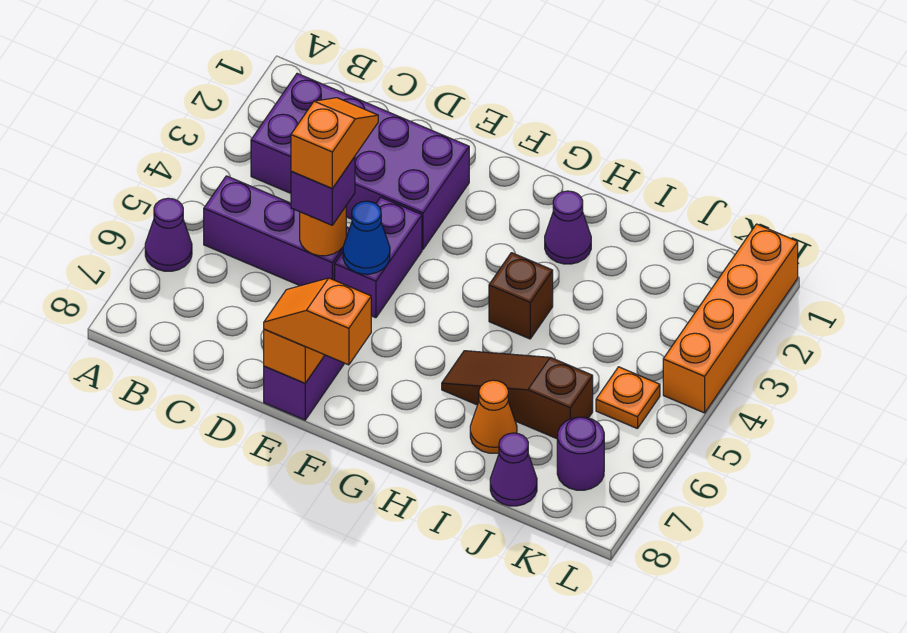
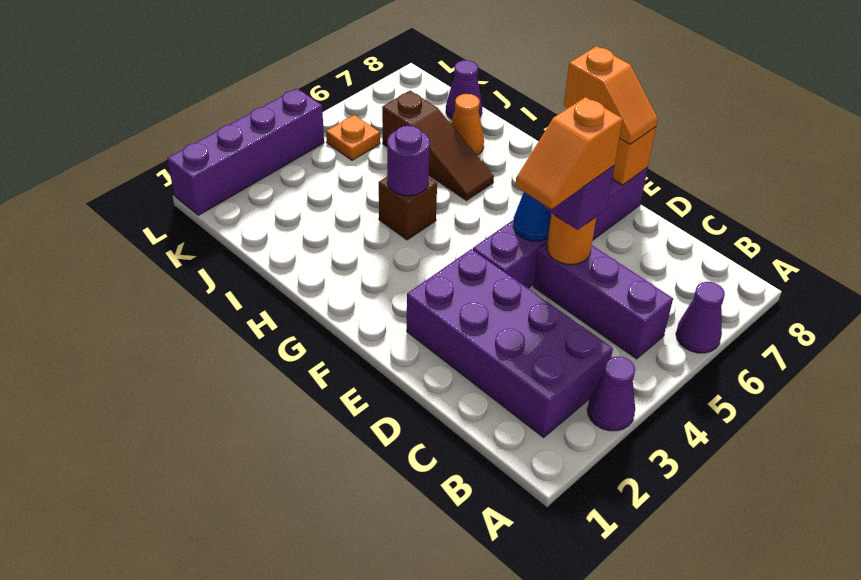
purple 1x1 cone [545,191,591,264] -> purple 1x1 cone moved to [587,357,635,431]
purple 1x1 round brick [557,417,604,490] -> purple 1x1 round brick moved to [387,126,430,196]
orange 1x4 brick [663,224,798,413] -> purple 1x4 brick [167,88,324,215]

